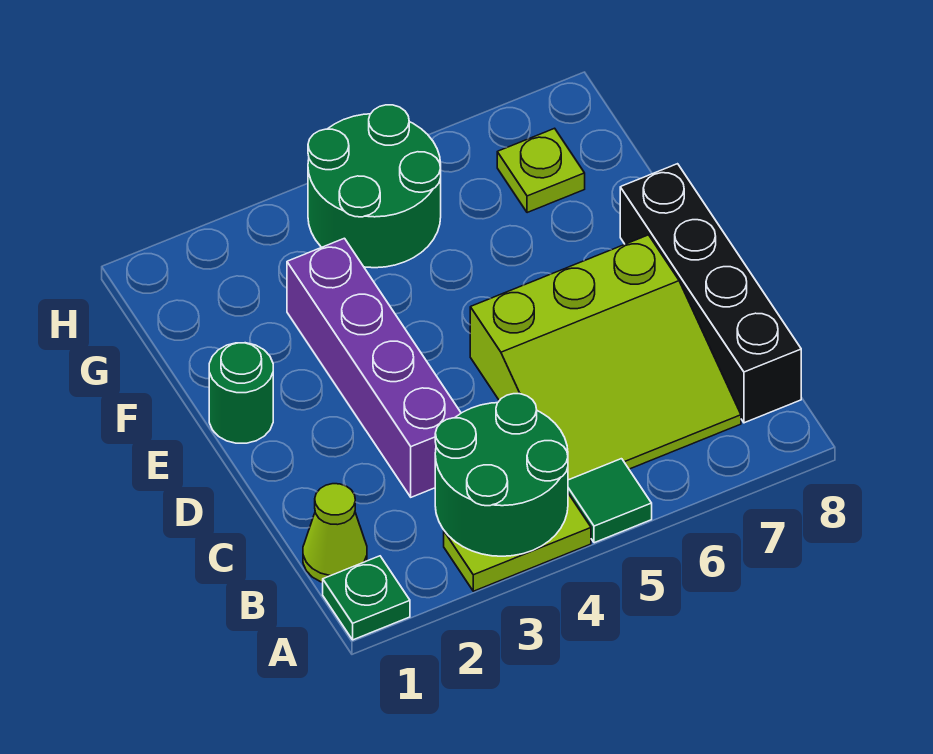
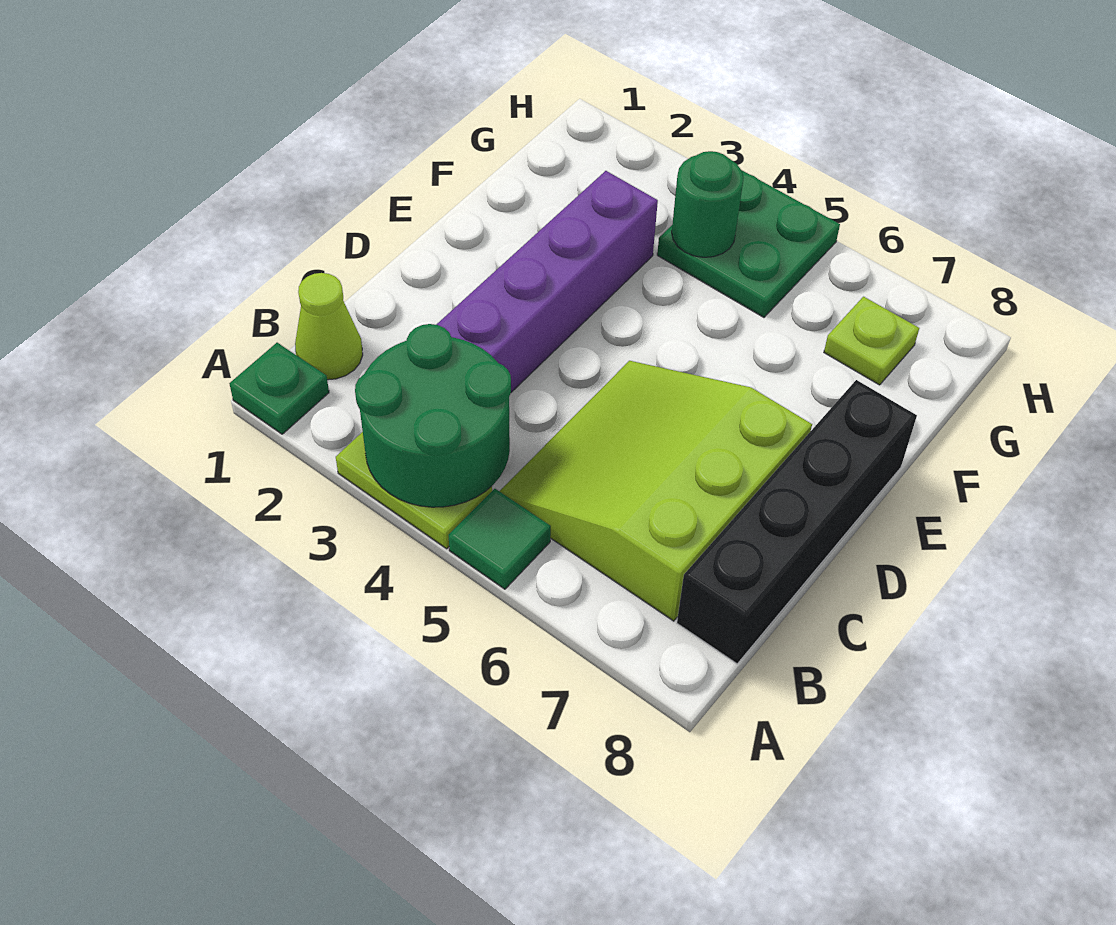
lime 3x3 slope [470,235,741,480] -> lime 3x3 slope turned to [500,361,812,621]
green 1x1 round brick [209,343,273,443] -> green 1x1 round brick moved to [672,151,744,257]
green 2x2 round brick [308,105,441,268] -> green 2x2 plate [657,171,840,317]

